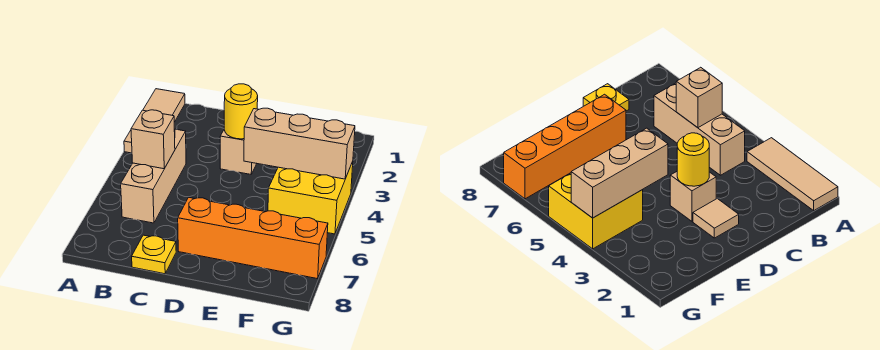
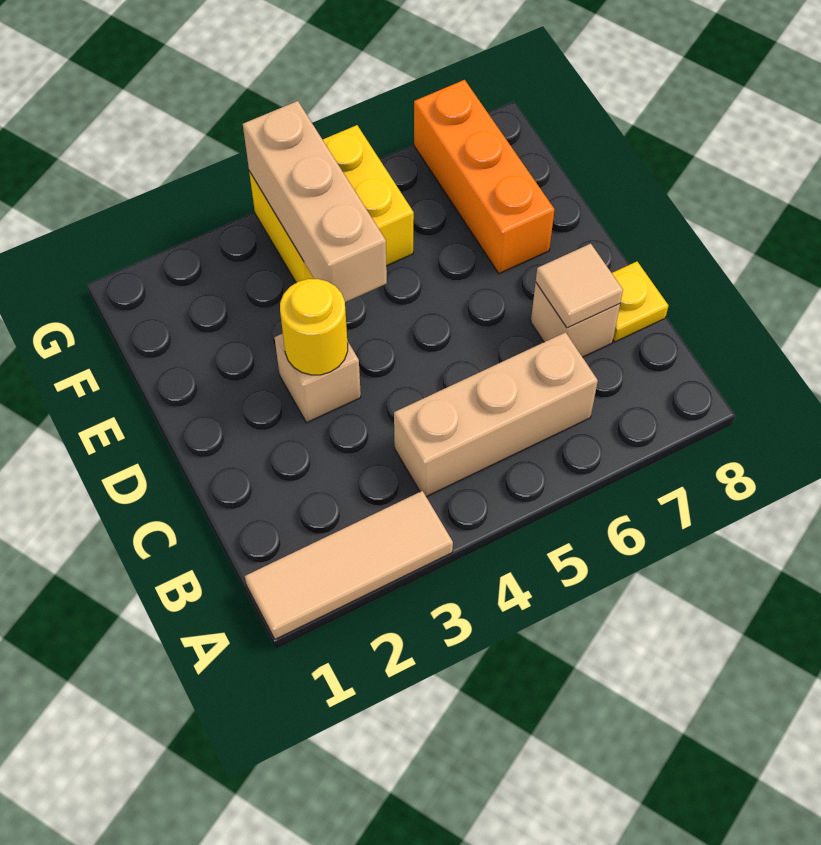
tan 1x1 brick [131,110,175,169] -> tan 1x1 brick moved to [531,282,620,357]
tan 1x1 tile [693,199,739,238] -> tan 1x1 tile moved to [536,244,623,328]
orange 1x4 brick [178,198,328,279] -> orange 1x3 brick [414,80,555,274]

